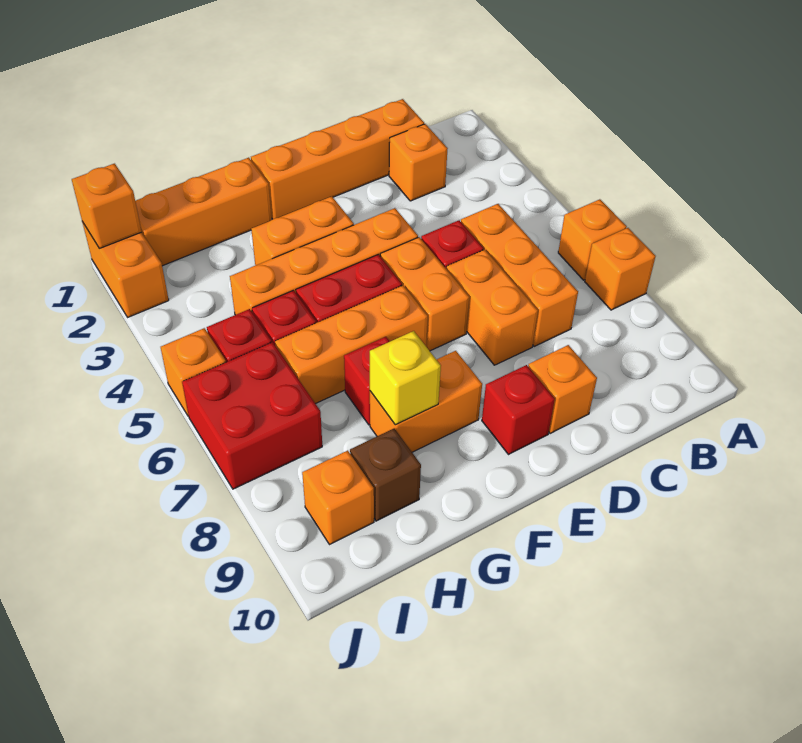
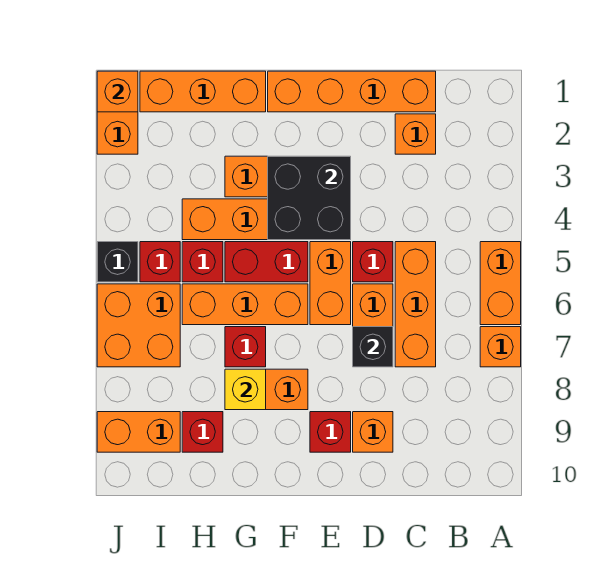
orange 1x1 brick [558,199,627,280] -> orange 1x2 brick [480,242,521,325]
none -> black 1x1 brick [353,327,393,367]
none -> black 2x2 brick [268,156,351,240]
brown 1x1 brick [350,428,421,521] -> red 1x1 brick [182,412,223,452]
red 2x2 brick [182,342,322,489] -> orange 2x2 brick [97,284,180,367]
orange 1x1 brick [302,451,374,545] -> orange 1x2 brick [97,412,180,452]
orange 1x1 brick [161,328,226,416] -> black 1x1 brick [97,242,138,282]

